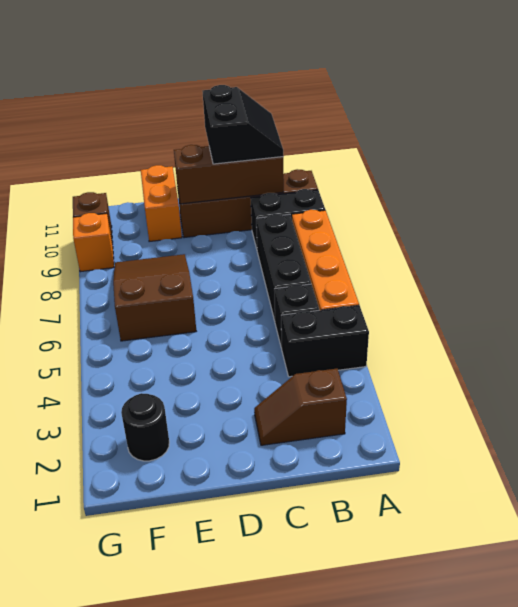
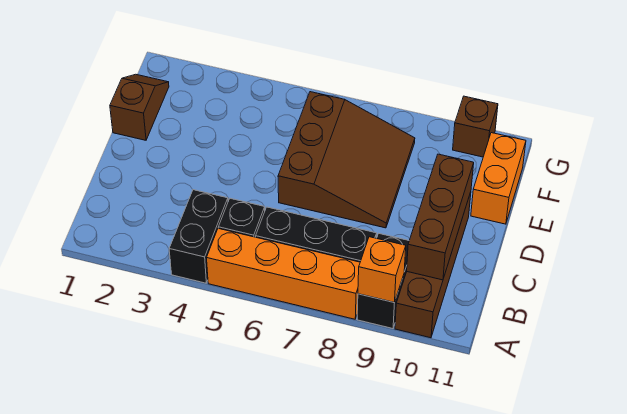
brown 1x2 slope [254,369,347,445] -> brown 1x2 slope moved to [110,74,169,140]
black 2x2 slope [203,85,283,164] -> none
brown 2x3 slope [113,254,196,341] -> brown 3x3 slope [278,92,415,228]
orange 1x2 brick [141,165,182,242] -> orange 1x2 brick turned to [471,133,526,224]
black 1x1 round brick [121,393,169,461] -> none
orange 1x1 brick [73,213,114,272] -> orange 1x1 brick moved to [358,237,406,302]

